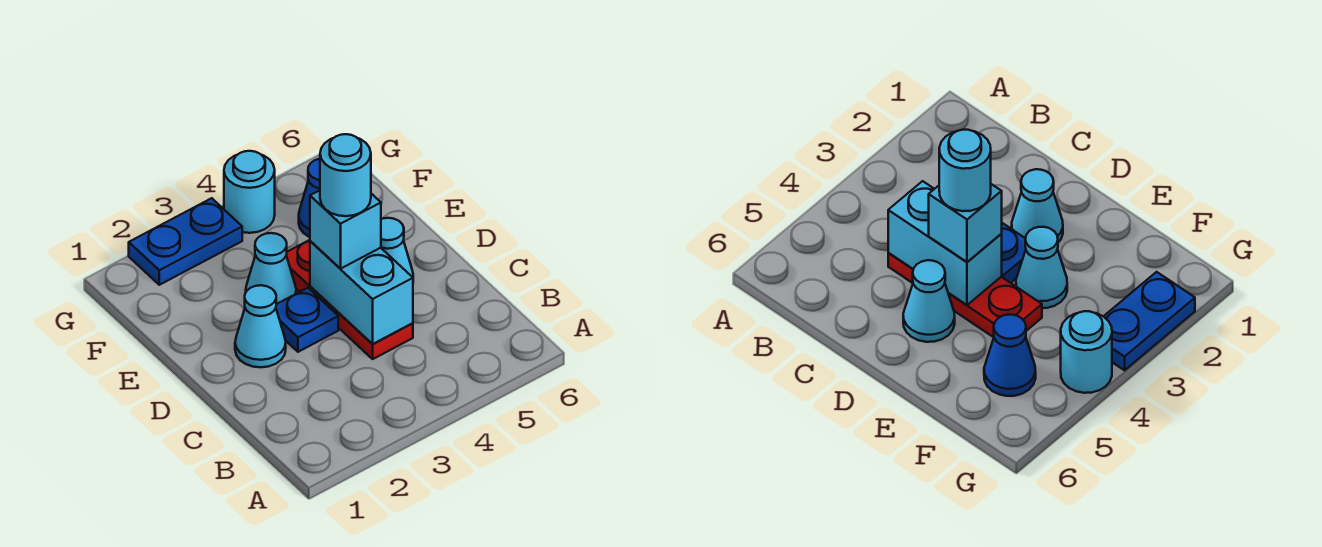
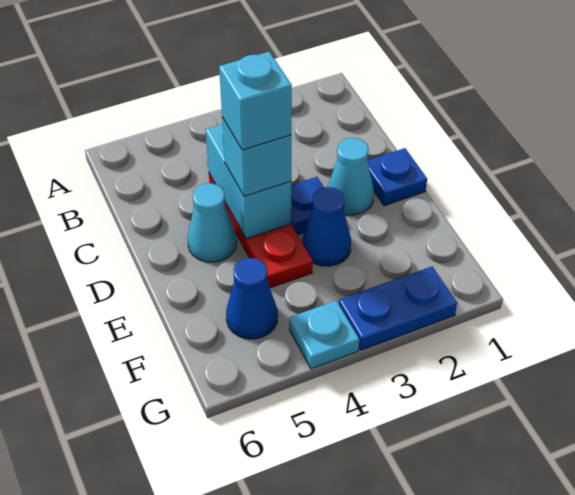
none -> blue 1x1 plate [367,148,427,206]
cyan 1x1 round brick [320,134,371,216] -> cyan 1x1 brick [219,52,292,150]
cyan 1x1 cone [246,233,296,304] -> blue 1x1 cone [302,187,351,266]
cyan 1x1 round brick [224,151,275,233] -> cyan 1x1 plate [289,301,359,369]

